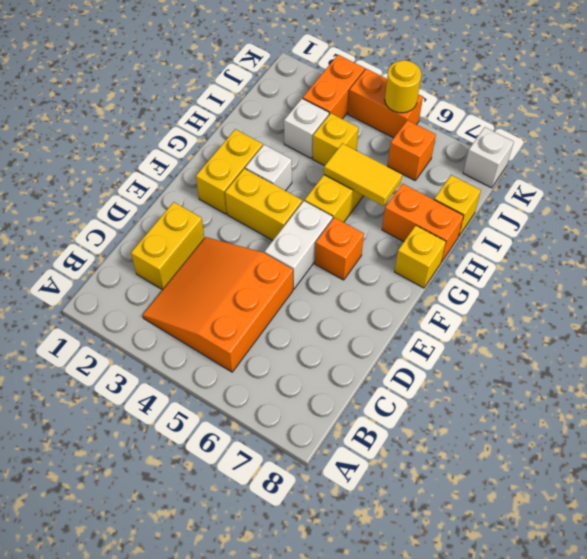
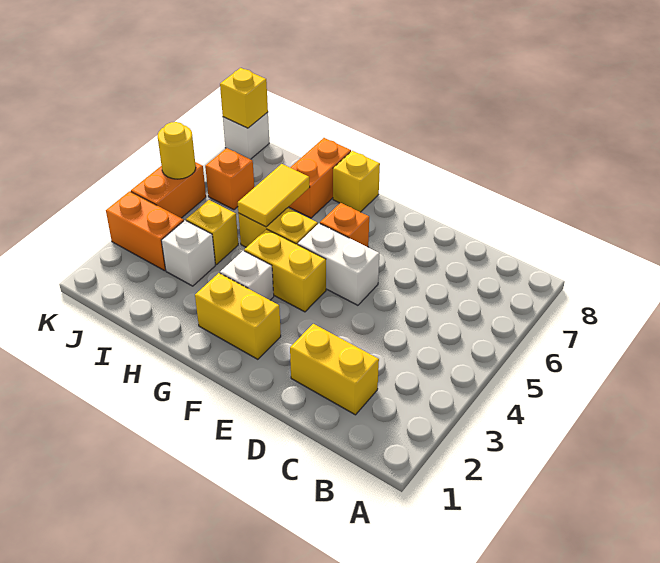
orange 3x3 slope [143,237,293,372] -> none
yellow 1x2 brick [225,169,302,240] -> yellow 1x2 brick turned to [244,229,326,312]
yellow 1x1 brick [434,175,481,237] -> yellow 1x1 brick moved to [220,68,268,128]

